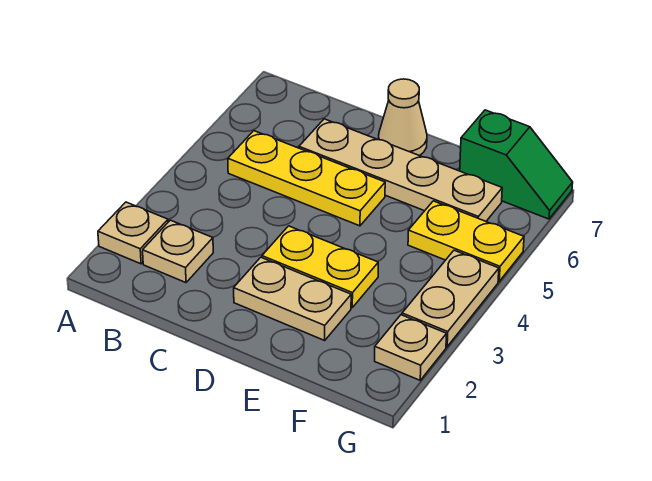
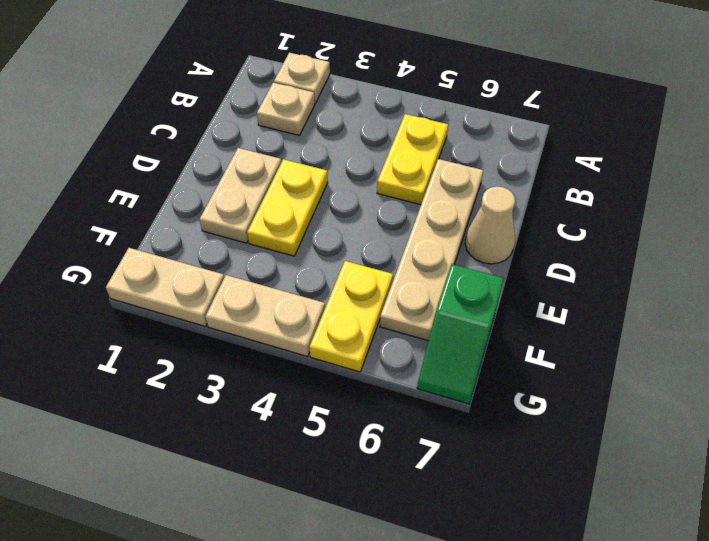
yellow 1x3 plate [228,131,385,226] -> yellow 1x2 plate [377,114,448,205]
tan 1x1 plate [375,315,447,380] -> tan 1x2 plate [106,248,224,327]

